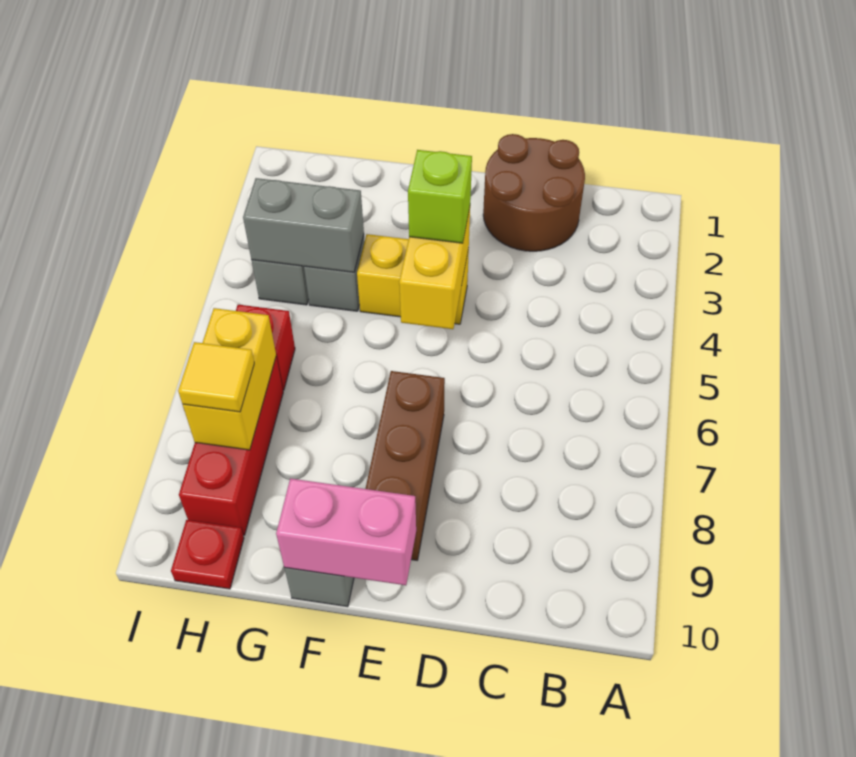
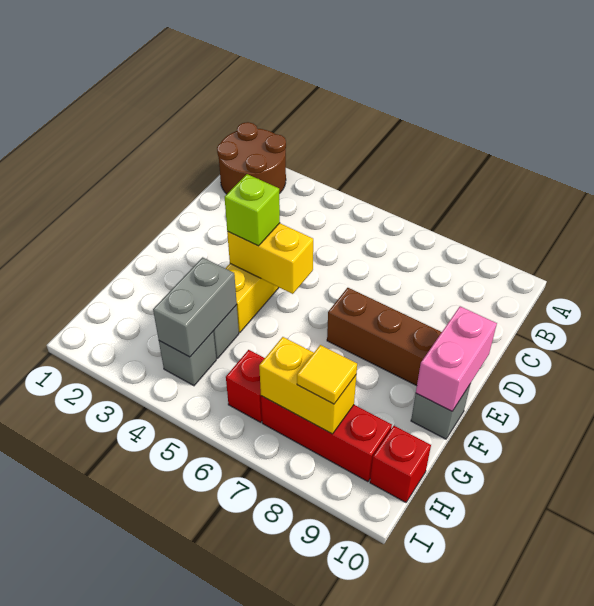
brown 2x2 round brick [483,134,585,251] -> brown 2x2 round brick moved to [217,122,286,194]
red 1x1 plate [171,520,244,589] -> red 1x1 brick [370,426,431,502]

